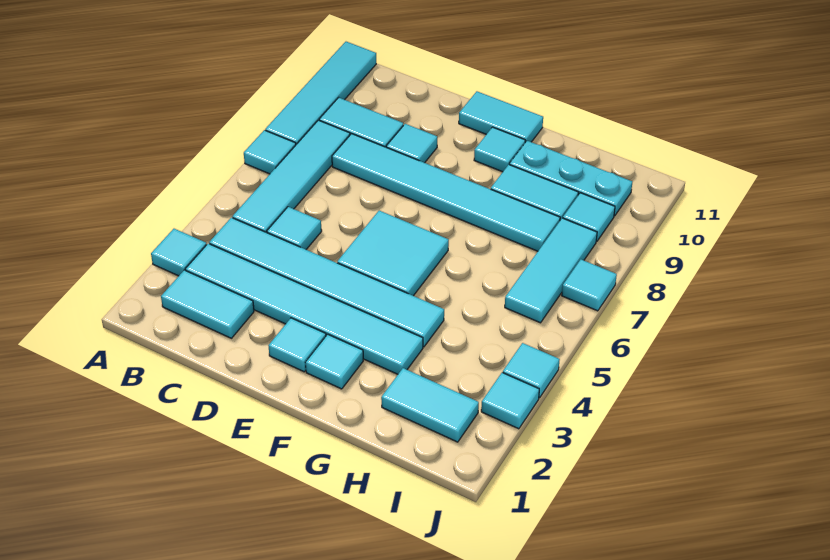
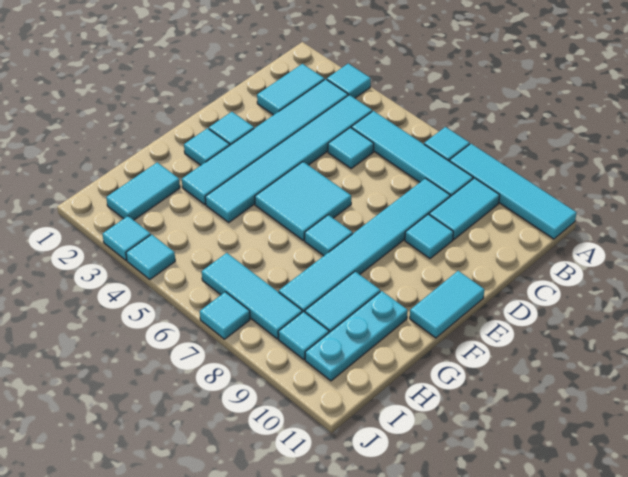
cyan 1x1 tile [474,127,525,172] -> cyan 1x1 tile moved to [305,215,353,256]

